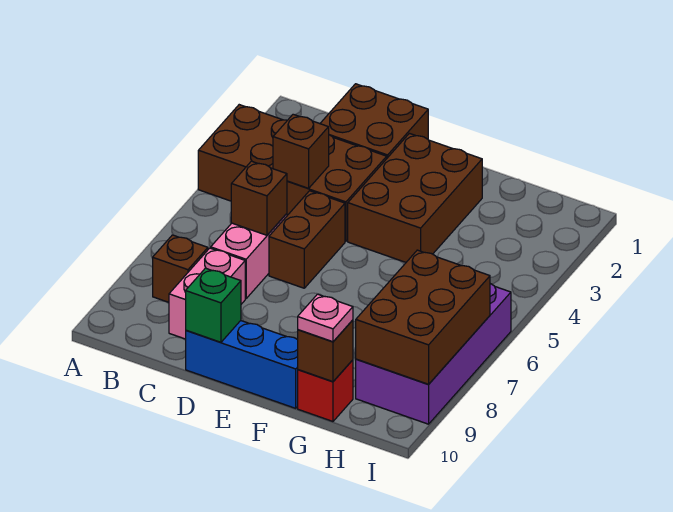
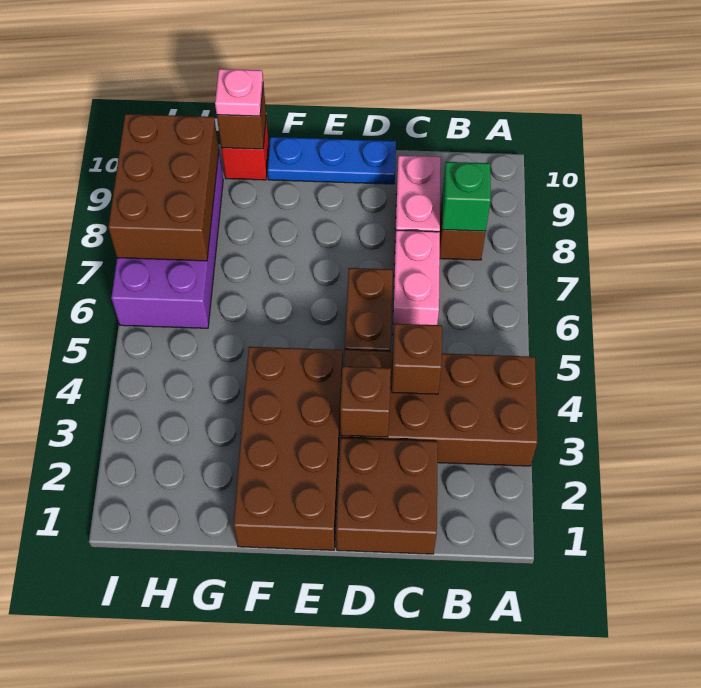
brown 1x1 brick [231,161,287,235] -> brown 1x1 brick moved to [340,366,391,437]
blue 1x3 brick [186,321,298,408] -> blue 1x3 plate [267,137,396,184]
green 1x1 brick [186,268,241,342] -> green 1x1 brick moved to [442,162,491,231]
brown 2x3 brick [348,133,482,262] -> brown 2x4 brick [233,347,343,550]

